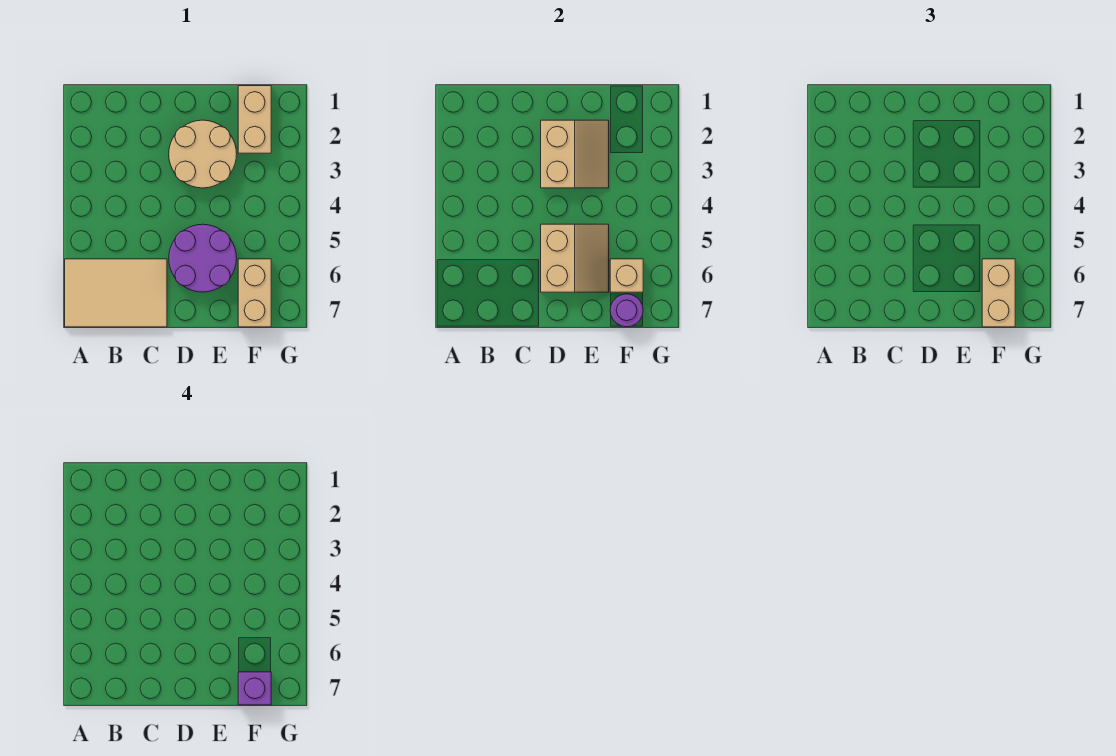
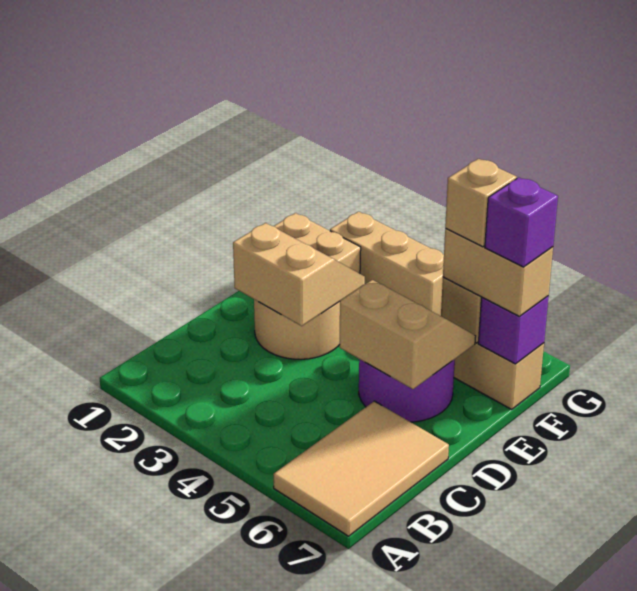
none -> tan 1x1 brick [445,159,517,247]
purple 1x1 round brick [610,294,643,327] -> purple 1x1 brick [478,296,549,364]
none -> tan 1x3 brick [330,212,444,316]

